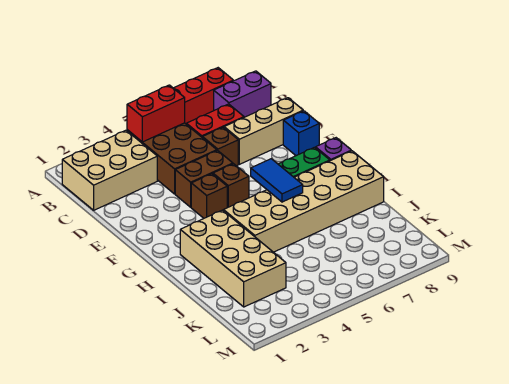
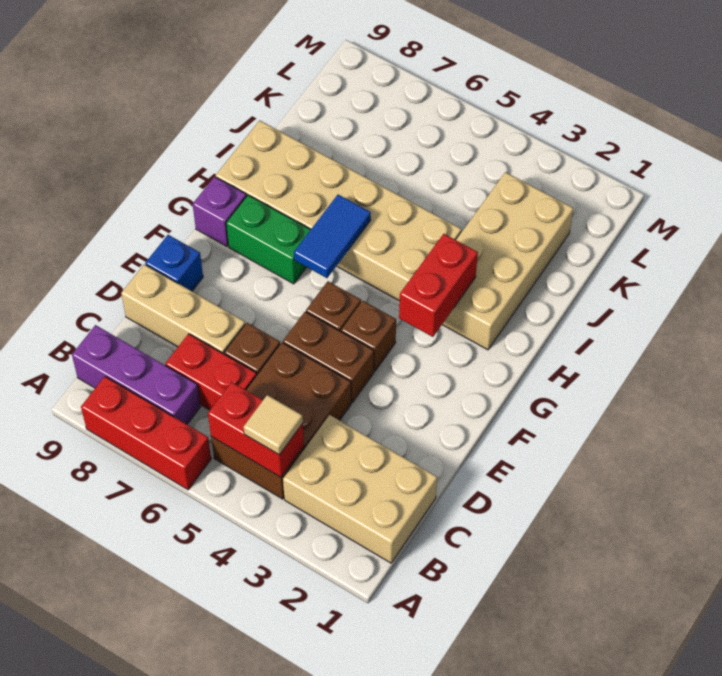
none -> tan 1x1 tile [244,395,303,455]
purple 1x2 brick [214,71,271,117] -> purple 1x3 brick [72,325,201,424]
none -> red 1x2 brick [399,234,478,337]

